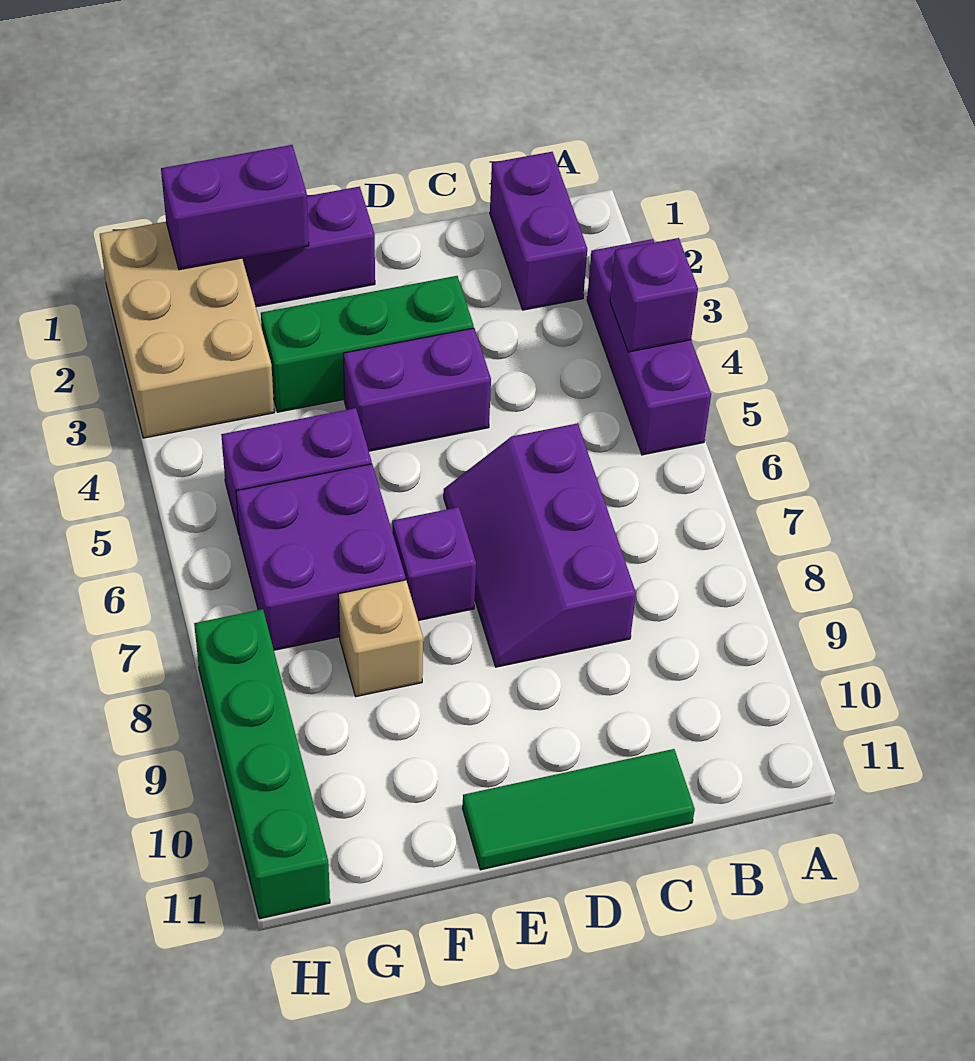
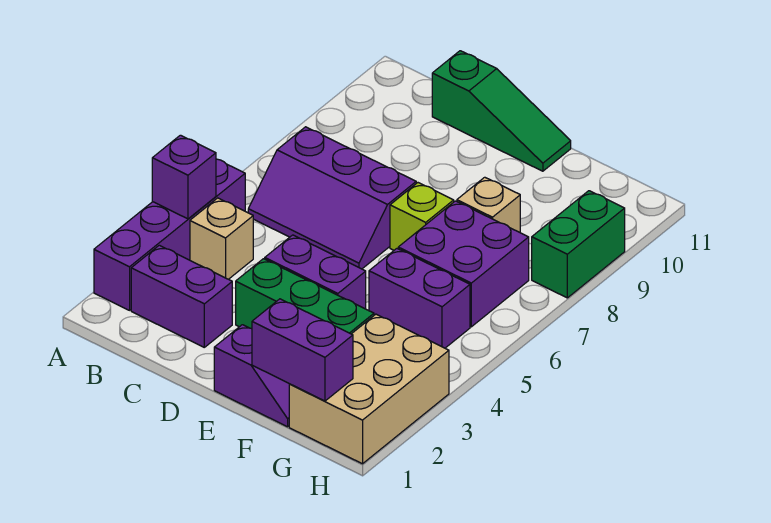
purple 1x3 brick [587,239,711,455] -> purple 1x4 brick [94,159,245,310]
purple 1x2 brick [490,152,587,310] -> purple 1x2 brick turned to [131,245,232,347]
none -> tan 1x1 brick [190,198,253,279]
purple 2x3 slope [444,423,636,667] -> purple 2x3 slope turned to [248,127,416,269]
green 1x3 tile [462,749,695,870] -> green 1x3 slope [432,51,571,171]
purple 1x1 brick [392,507,476,621] -> lime 1x1 brick [390,183,454,250]
green 1x4 brick [194,609,330,919] -> green 1x2 brick [532,191,625,298]

